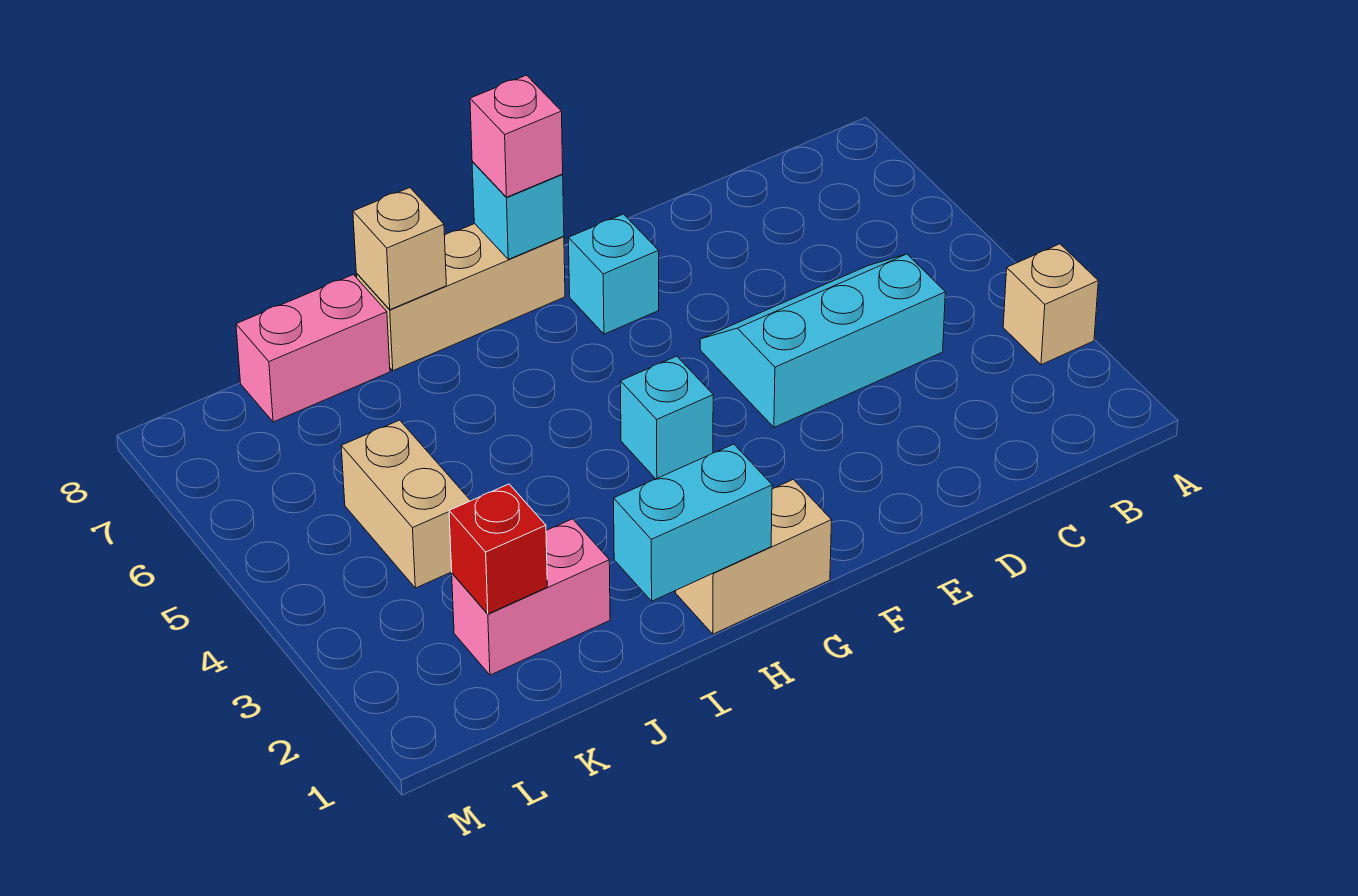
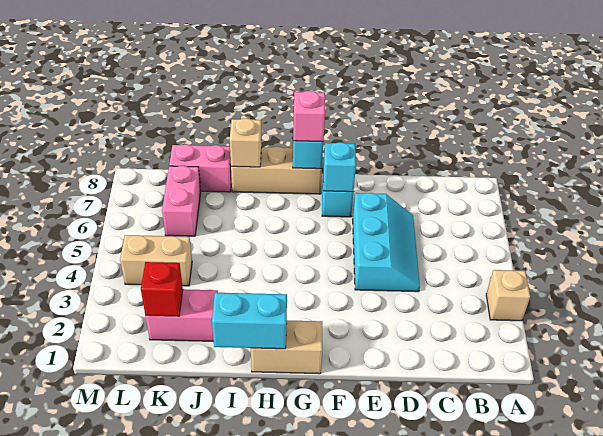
cyan 2x3 slope [700,254,945,427] -> cyan 2x3 slope turned to [353,193,420,292]
cyan 1x1 brick [620,356,713,479] -> cyan 1x1 brick moved to [323,142,356,192]
tan 1x2 brick [341,420,471,588] -> tan 1x2 brick turned to [120,235,192,286]
none -> pink 1x2 brick [162,166,201,236]

